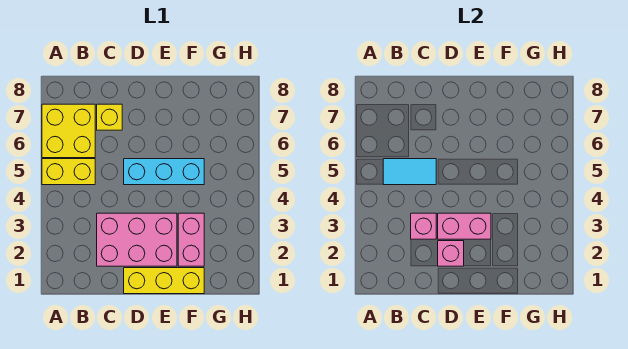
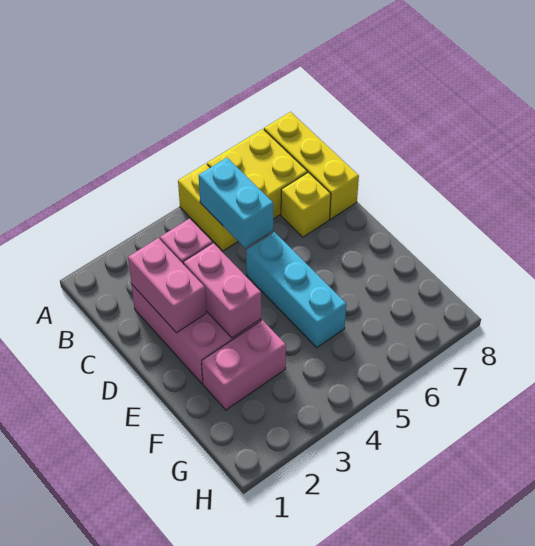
cyan 1x2 tile [383,159,436,185] -> cyan 1x2 brick [199,158,273,248]
yellow 1x3 brick [124,268,204,294] -> yellow 1x3 brick moved to [264,112,359,219]
pink 1x1 brick [438,241,464,266] -> pink 1x2 brick [128,238,206,333]

